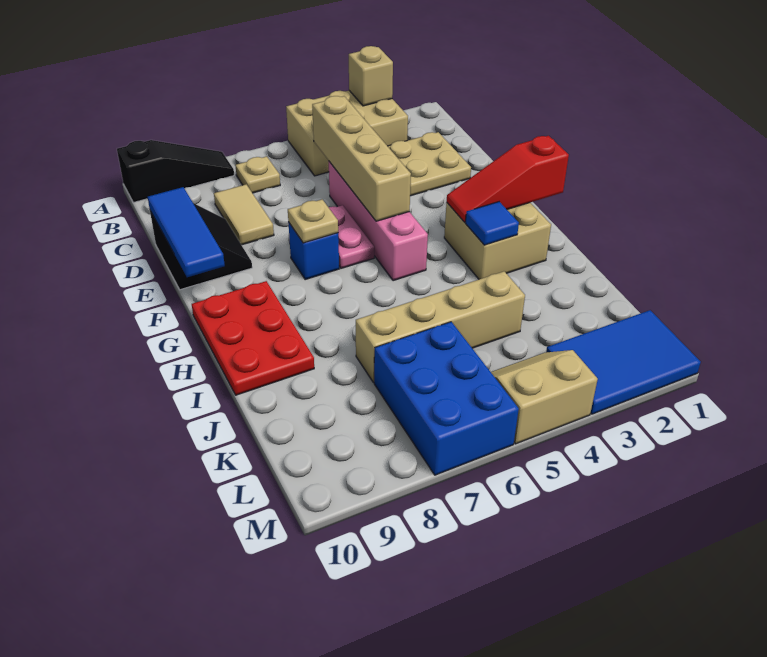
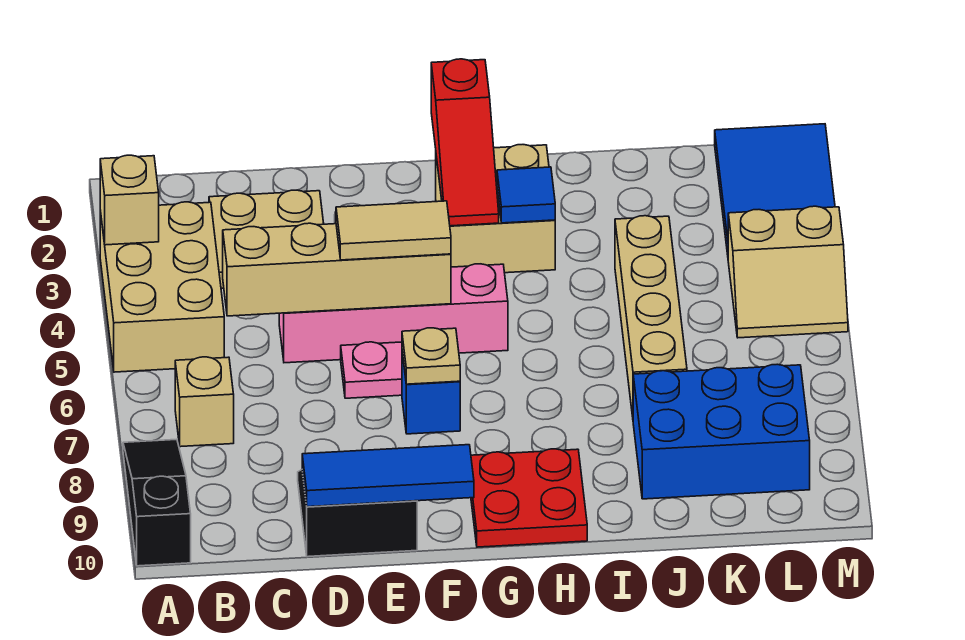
tan 1x1 plate [235,156,280,193] -> tan 1x1 brick [175,357,234,447]
tan 1x2 tile [214,184,274,245] -> tan 1x2 tile moved to [336,201,451,260]
red 2x3 plate [192,281,314,395] -> red 2x2 plate [471,449,587,547]
blue 2x3 brick [374,322,519,475] -> blue 2x3 brick moved to [633,364,810,499]
tan 2x2 slope [491,350,598,444] -> tan 2x2 slope turned to [728,206,848,338]

